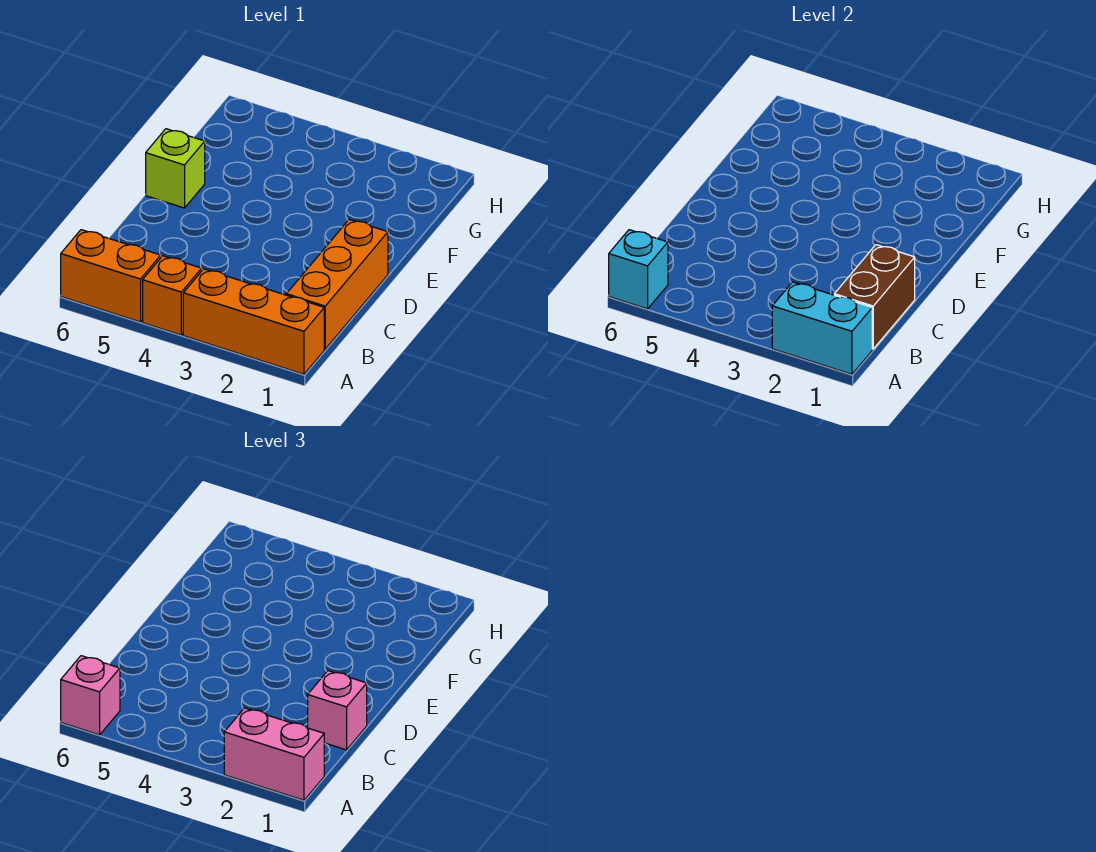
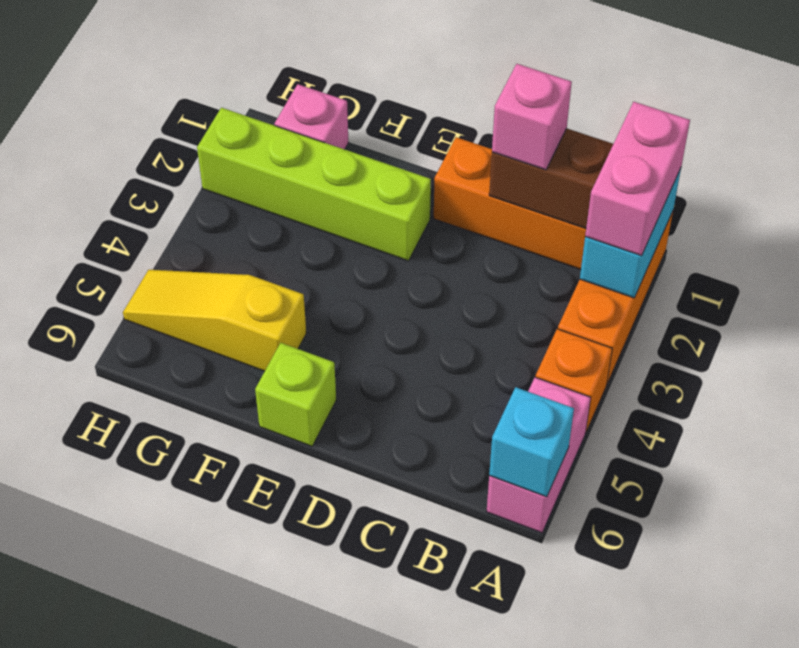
orange 1x2 brick [61,230,161,322] -> pink 1x2 brick [487,377,591,533]
pink 1x1 brick [61,656,120,735] -> pink 1x1 brick moved to [275,84,349,149]
none -> lime 1x4 brick [197,108,431,261]
none -> yellow 1x3 slope [123,270,306,371]

